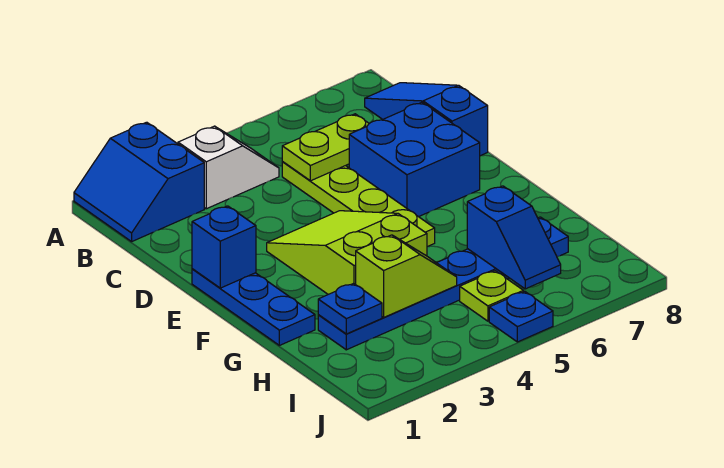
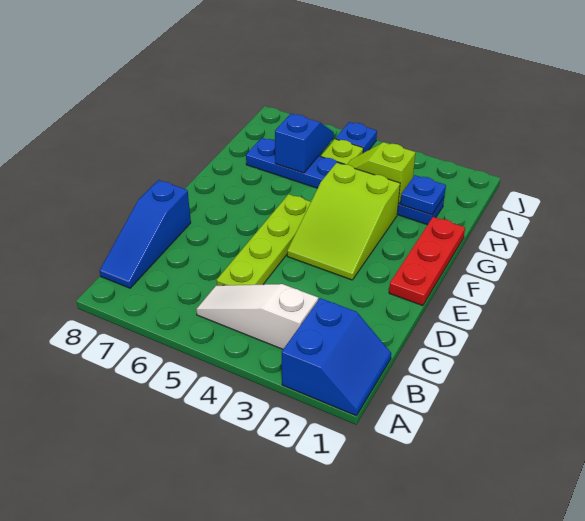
white 1x2 slope [178,126,279,209] -> white 1x3 slope [196,284,318,349]
lime 1x2 plate [282,114,369,181] -> none
blue 2x2 brick [349,102,480,217] -> none
blue 1x3 plate [192,269,315,345] -> red 1x3 plate [389,217,465,306]
blue 1x1 brick [192,206,256,288] -> none

